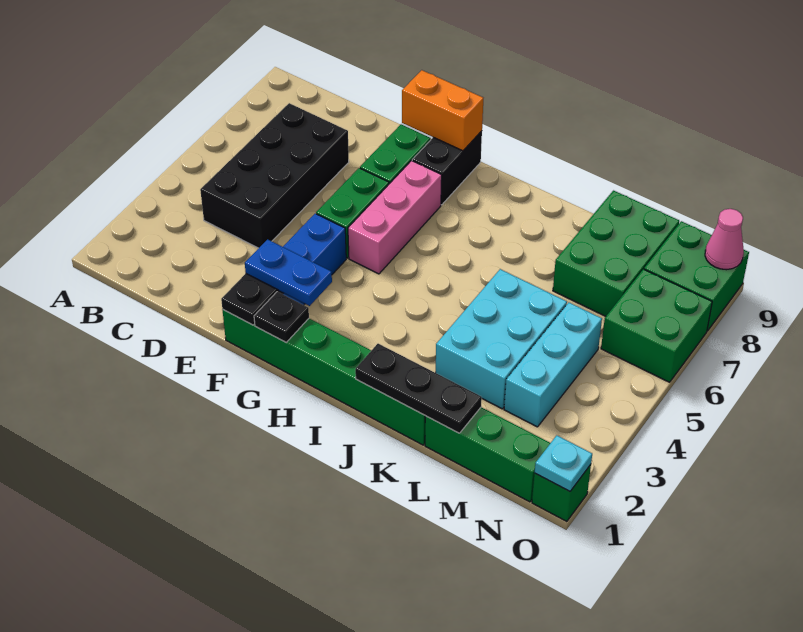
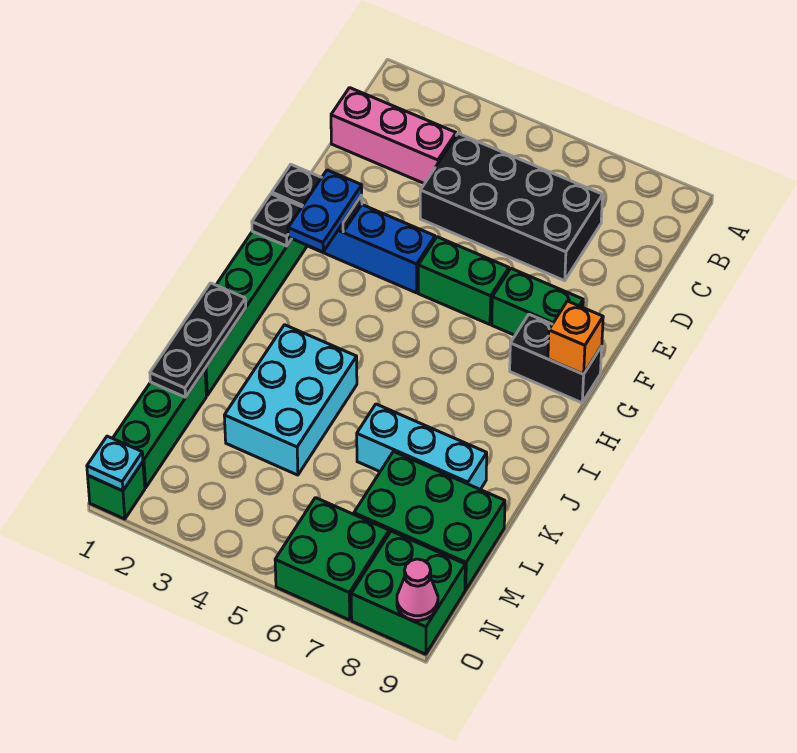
orange 1x2 brick [402,70,483,151] -> orange 1x1 brick [548,301,603,374]
pink 1x3 brick [348,161,442,274] -> pink 1x3 brick moved to [331,88,456,184]
cyan 2x3 brick [436,269,567,409] -> cyan 2x3 brick turned to [224,325,357,475]
cyan 1x3 brick [504,302,602,427] -> cyan 1x3 brick moved to [357,404,487,490]

